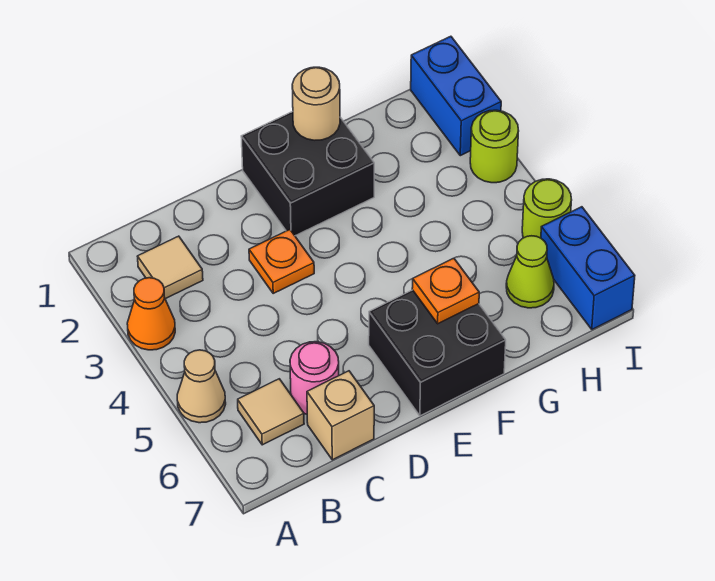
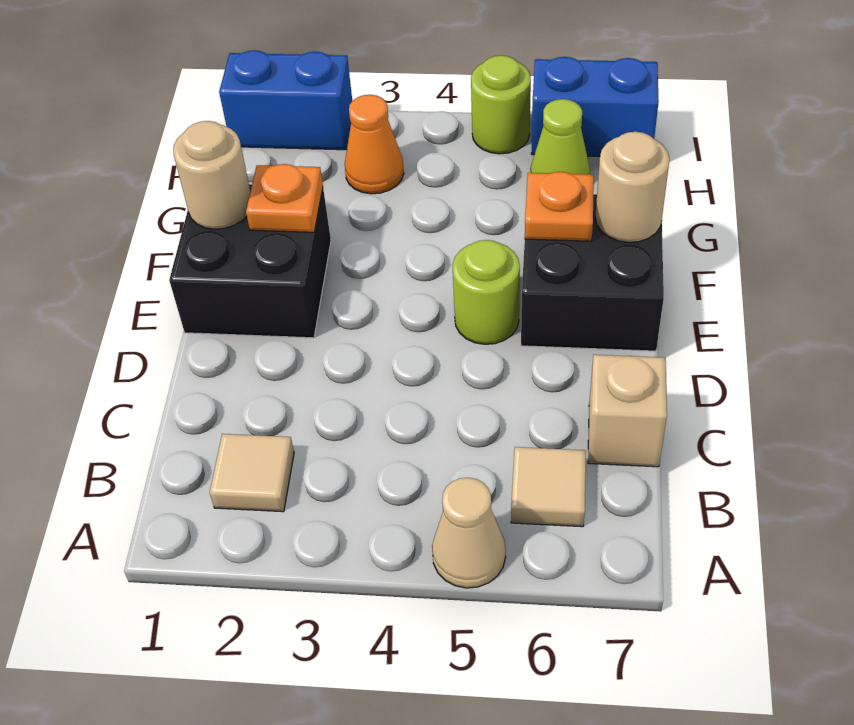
orange 1x1 cone [127,278,175,350] -> orange 1x1 cone moved to [345,95,404,194]
pink 1x1 round brick [290,342,339,414] -> none
orange 1x1 plate [249,230,314,293] -> orange 1x1 plate moved to [246,164,323,232]
none -> tan 1x1 round brick [595,132,670,242]
lime 1x1 round brick [470,110,519,183] -> lime 1x1 round brick moved to [452,240,520,344]

